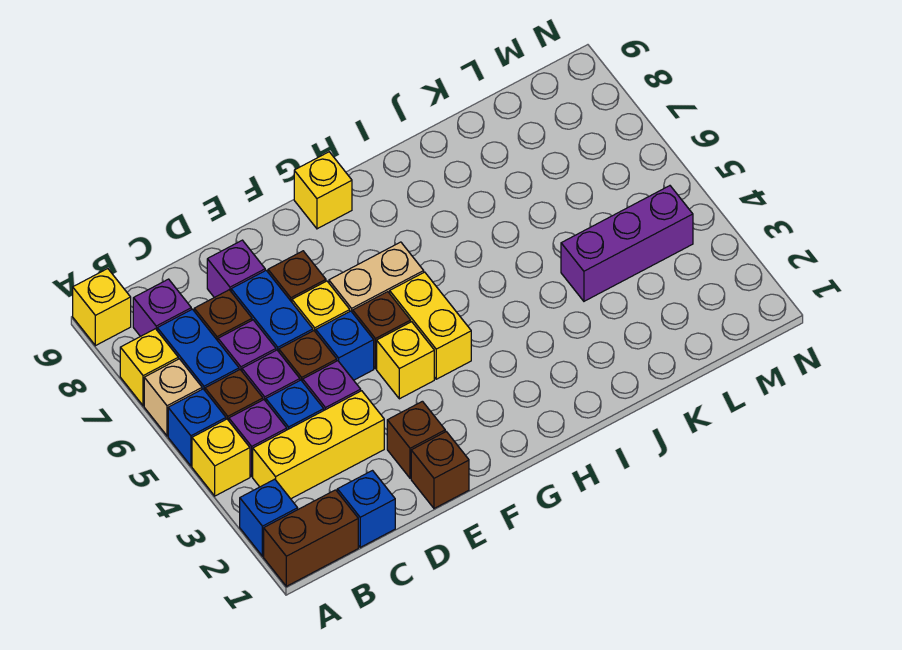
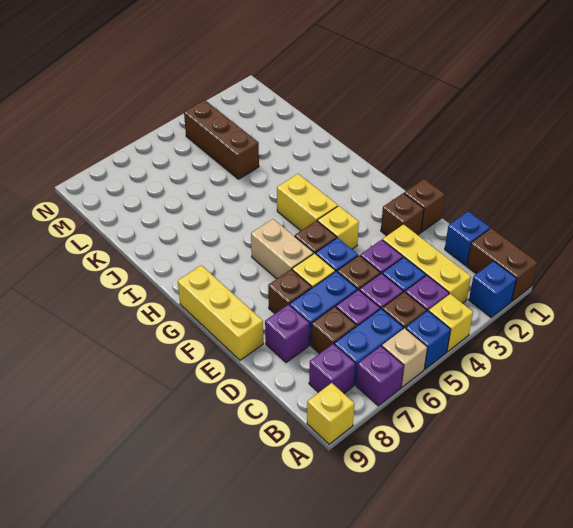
yellow 1x1 brick [120,329,178,406] -> purple 1x1 brick [356,346,404,406]
yellow 1x2 brick [390,272,471,379] -> yellow 1x2 brick turned to [277,174,338,231]
yellow 1x1 brick [294,152,352,229] -> yellow 1x3 brick [178,265,263,360]
purple 1x3 brick [561,186,693,301] -> brown 1x3 brick [184,100,259,179]

